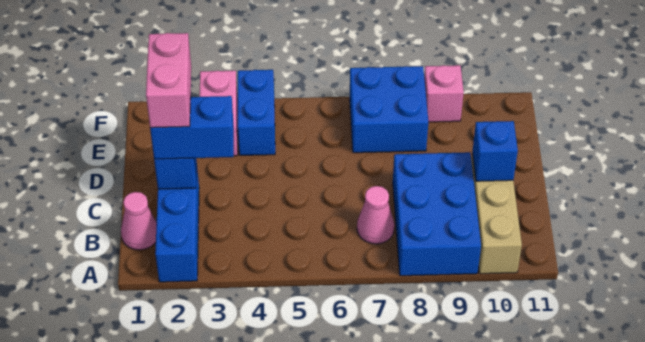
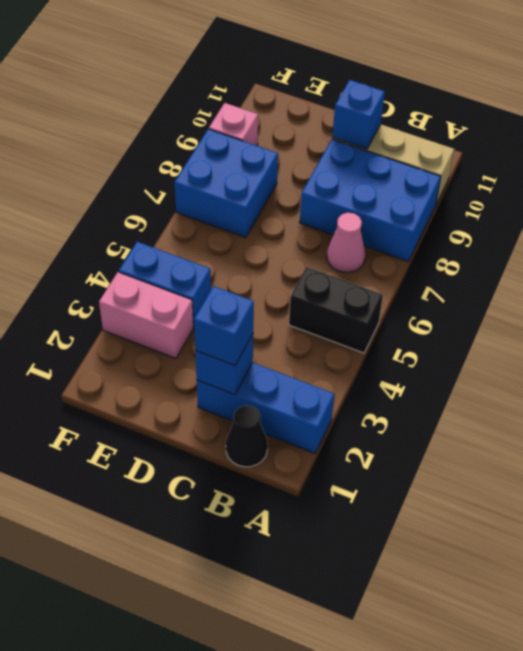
none -> black 1x2 brick [289,267,383,353]
pink 1x1 cone [121,192,157,250] -> black 1x1 cone [226,405,268,467]
blue 1x2 brick [150,96,234,159] -> blue 1x1 brick [194,286,254,365]
pink 1x2 brick [146,33,191,128] -> none

